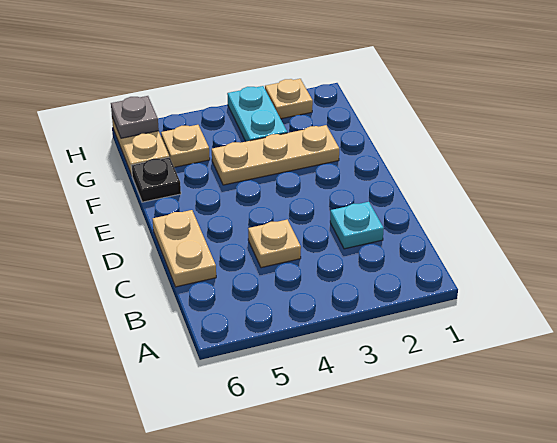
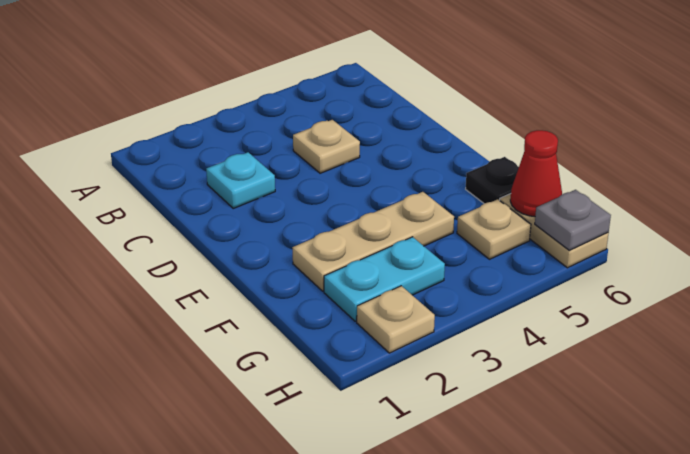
tan 1x2 plate [153,210,216,287] -> none
cyan 1x2 plate [227,86,287,141] -> cyan 1x2 plate turned to [324,237,445,321]
none -> red 1x1 cone [510,130,562,216]

